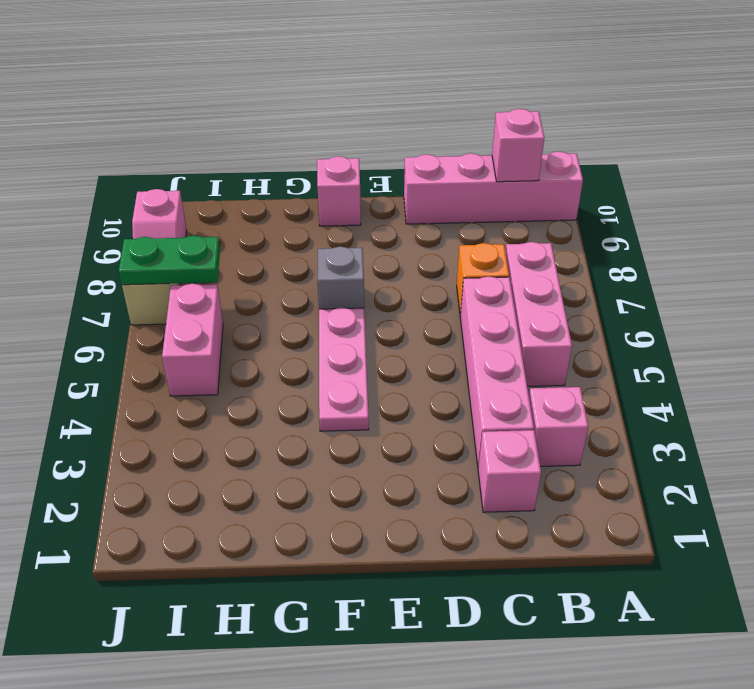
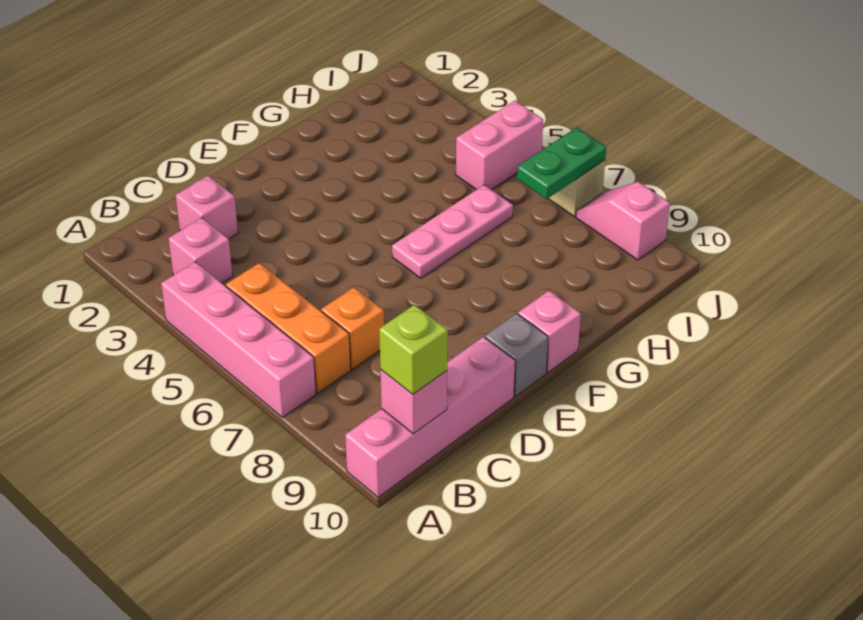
pink 1x3 brick [506,242,572,386] -> orange 1x3 brick [226,263,351,393]
none -> lime 1x1 brick [379,305,448,394]
pink 1x4 brick [460,276,534,467] -> pink 1x4 brick moved to [161,262,316,418]
pink 1x3 plate [319,308,369,431] -> pink 1x3 plate turned to [392,185,513,278]
grey 1x1 brick [318,247,364,309] -> grey 1x1 brick moved to [485,313,548,397]
pink 1x2 brick [162,284,223,396] -> pink 1x2 brick turned to [456,101,543,190]

